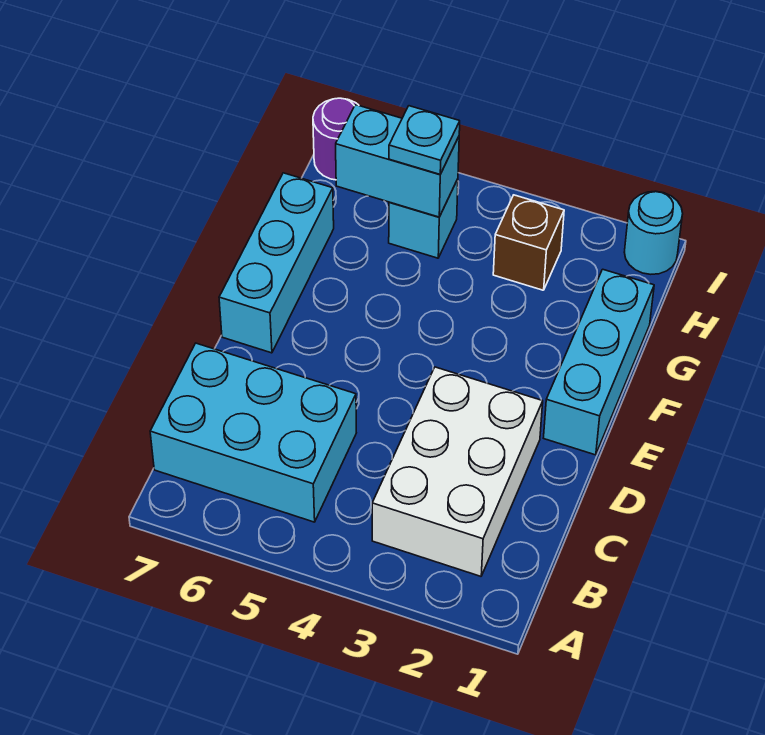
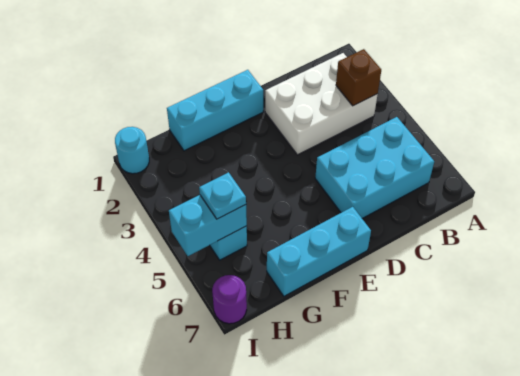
cyan 2x3 brick [150,343,356,522] -> cyan 2x3 brick turned to [315,117,434,218]
brown 1x1 brick [493,195,564,290] -> brown 1x1 brick moved to [336,49,381,106]
cyan 1x2 brick [336,105,459,217] -> cyan 1x2 brick turned to [169,195,247,256]

